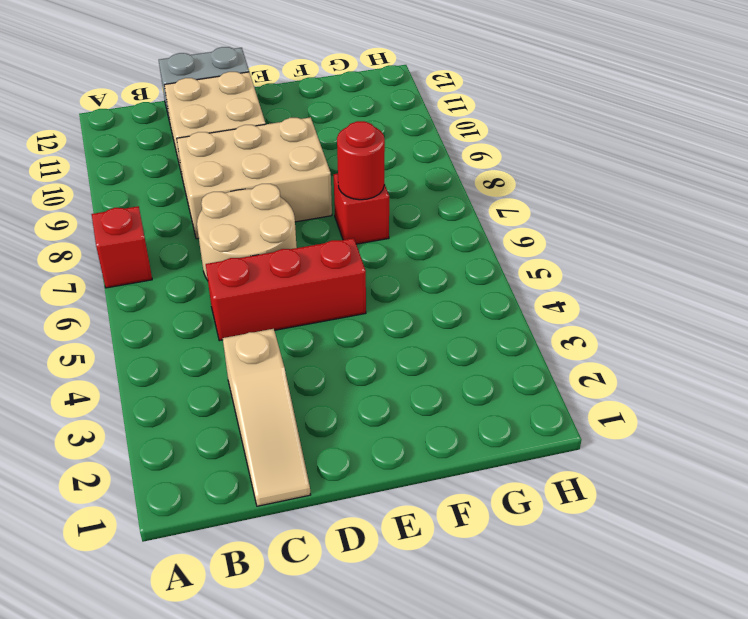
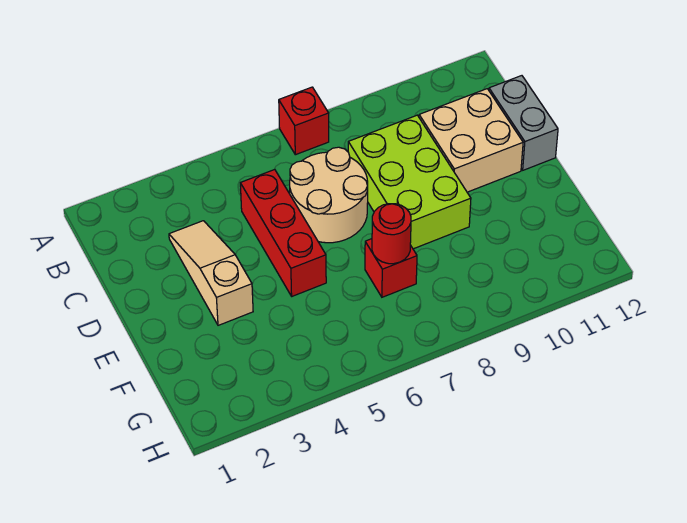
tan 1x3 slope [223,329,311,506] -> tan 1x3 slope turned to [169,221,253,325]
tan 2x3 brick [177,117,332,239] -> lime 2x3 brick [348,115,471,249]

